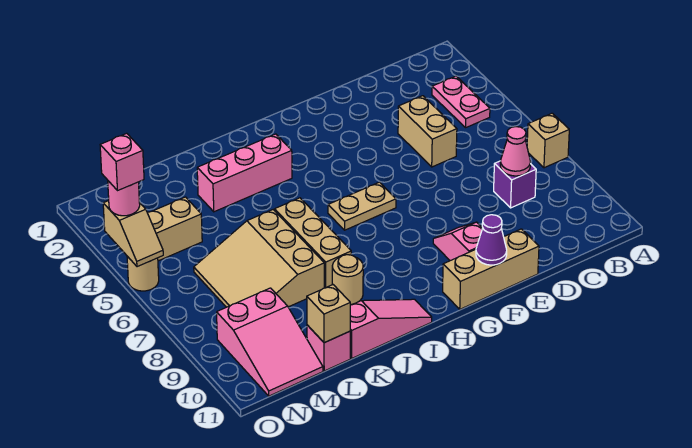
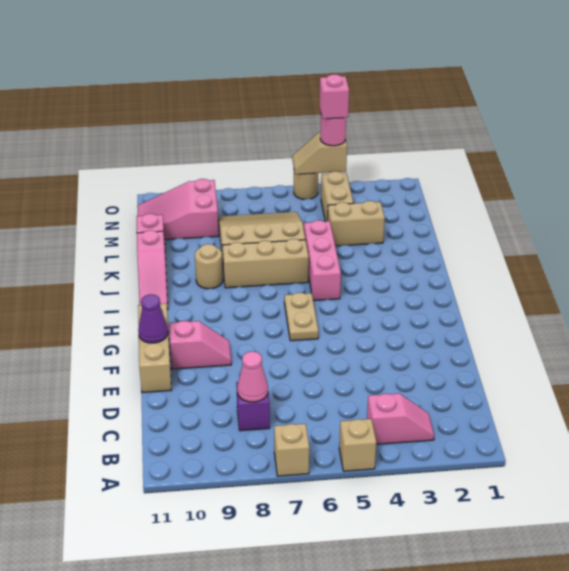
pink 1x2 plate [432,76,490,127] -> pink 1x2 slope [367,393,434,444]
tan 1x2 brick [398,96,457,167] -> tan 1x2 brick moved to [328,201,385,246]
pink 1x3 brick [197,134,292,212] -> pink 1x3 brick moved to [304,220,341,301]
tan 1x1 brick [307,285,350,343] -> tan 1x1 brick moved to [339,419,376,471]

